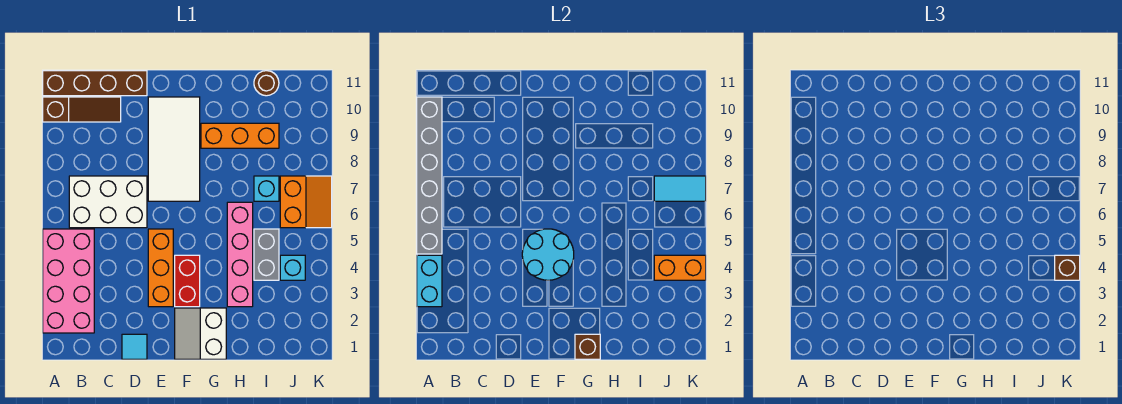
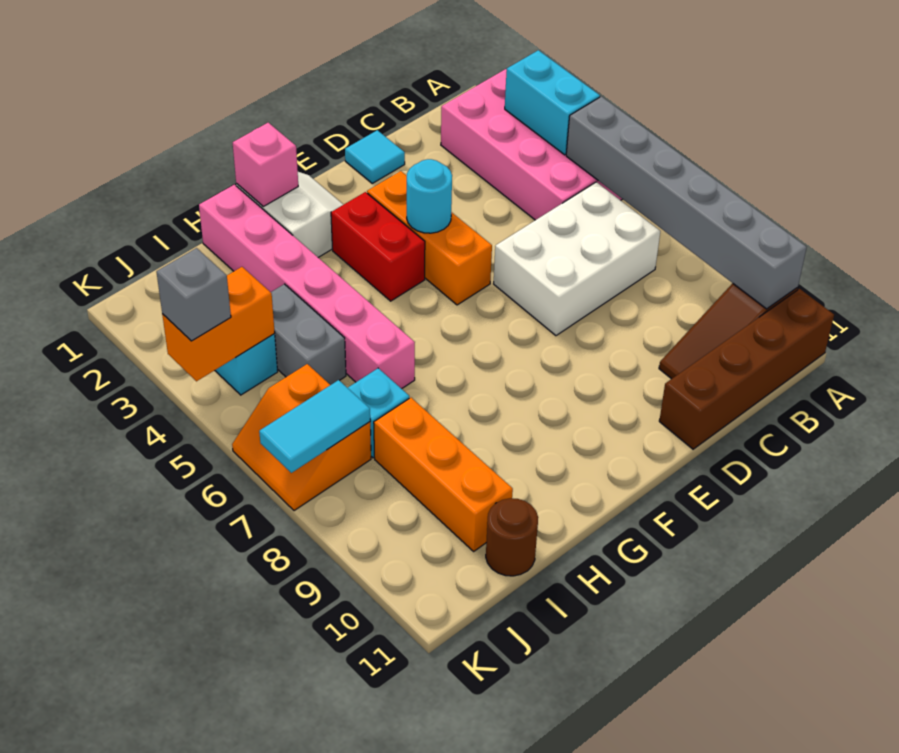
cyan 2x2 round brick [522,229,574,280] -> cyan 1x1 round brick [407,159,452,233]
white 2x4 tile [148,97,200,201] -> none
brown 1x1 brick [575,334,600,359] -> pink 1x1 brick [233,123,298,206]
orange 1x3 brick [201,123,279,148] -> orange 1x3 brick turned to [374,398,513,551]
pink 1x4 brick [227,202,253,307] -> pink 1x6 brick [199,185,415,389]
brown 1x1 brick [1055,255,1080,280] -> grey 1x1 brick [156,248,231,341]

